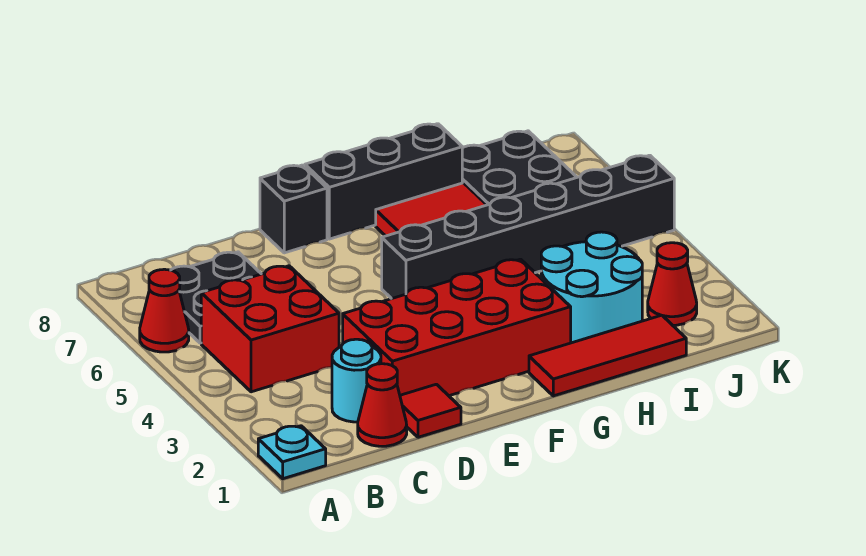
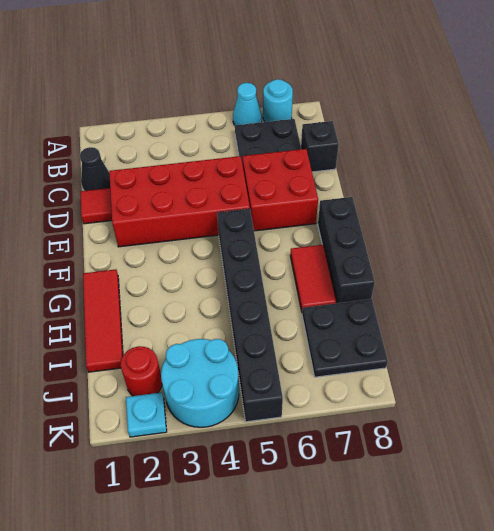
cyan 1x1 plate [258,426,326,479] -> cyan 1x1 plate moved to [126,392,167,437]
red 1x1 cone [140,269,189,352] -> cyan 1x1 cone [233,83,262,125]
red 2x2 brick [201,266,339,392] -> red 2x2 brick moved to [243,149,318,231]
red 1x1 cone [358,364,407,446] -> black 1x1 cone [80,147,110,191]
cyan 1x1 round brick [332,339,381,422] -> cyan 1x1 round brick moved to [263,79,293,122]
red 2x4 brick [343,259,571,396] -> red 2x4 brick turned to [109,156,250,247]
black 1x1 brick [260,165,327,253] -> black 1x1 brick moved to [301,121,339,172]
cyan 2x2 round brick [541,232,642,343] -> cyan 2x2 round brick moved to [161,339,239,427]
red 1x1 cone [648,243,697,325] -> red 1x1 round brick [121,346,162,396]

